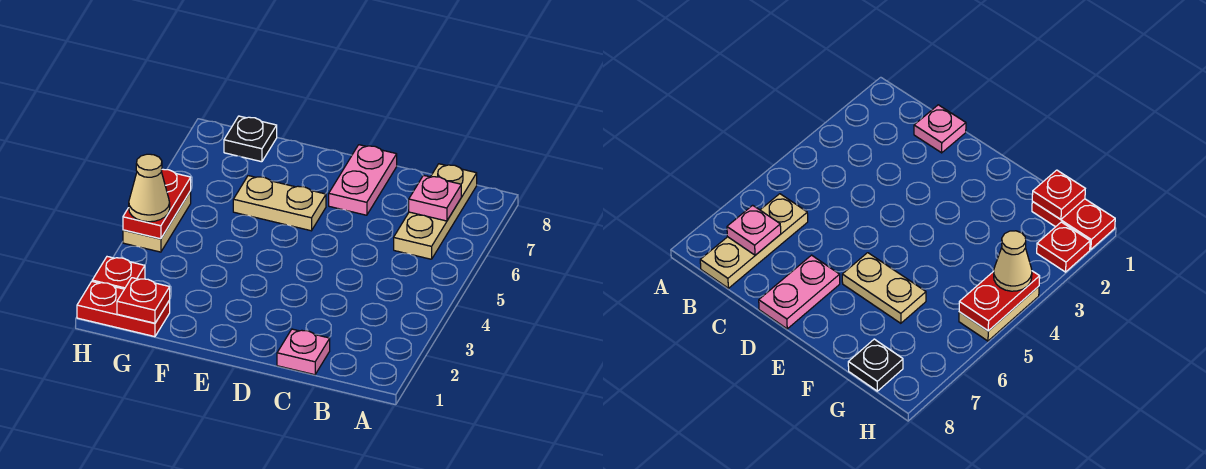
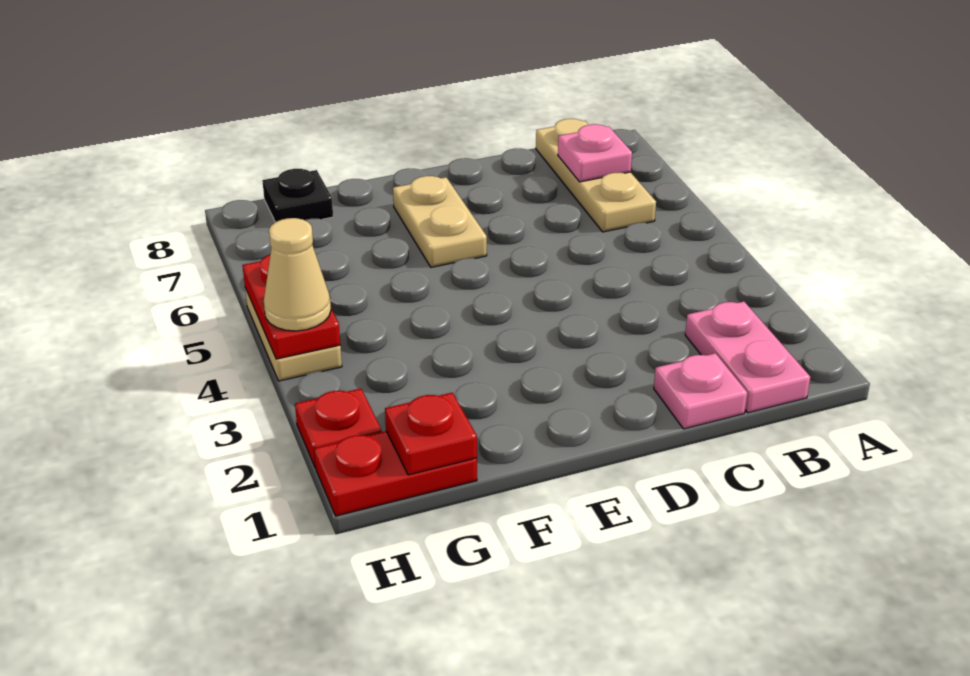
pink 1x2 plate [329,145,397,215] -> pink 1x2 plate moved to [685,302,810,413]
tan 1x2 plate [233,176,326,231] -> tan 1x2 plate turned to [393,176,487,267]

